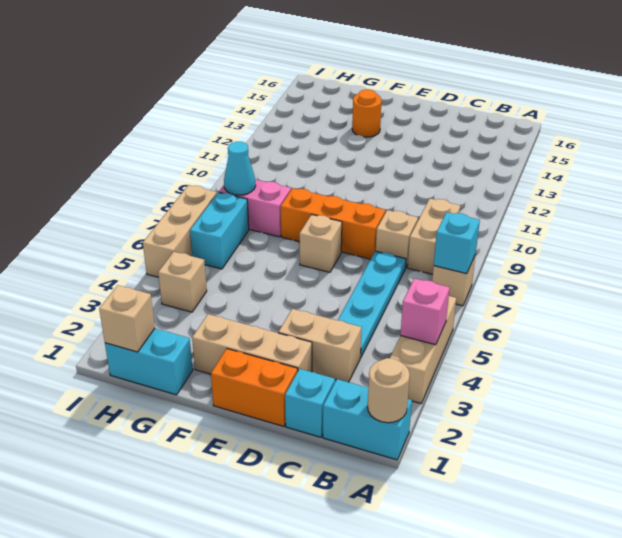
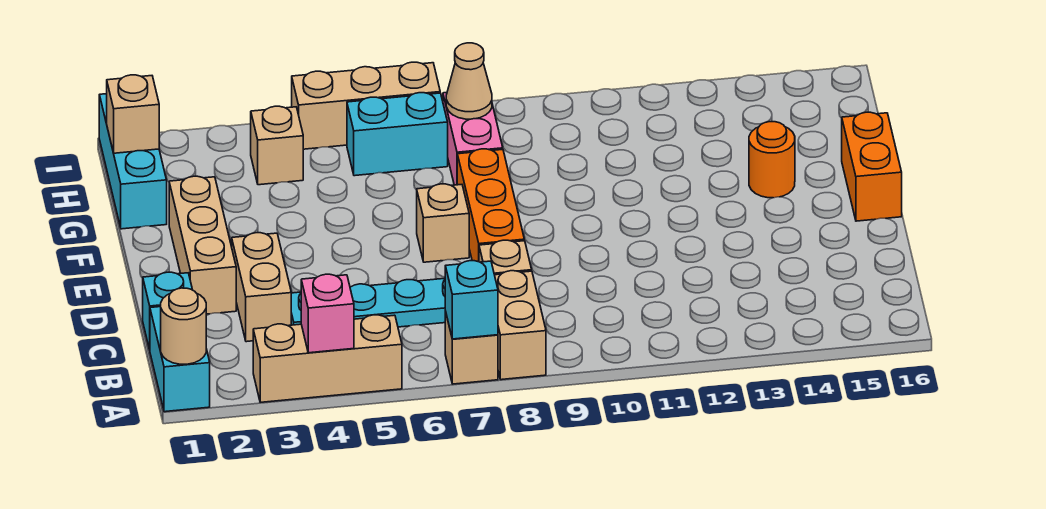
tan 1x2 brick [408,199,460,274] -> tan 1x2 brick turned to [495,271,546,380]
orange 1x2 brick [211,349,298,426] -> orange 1x2 brick moved to [842,112,902,221]
cyan 1x2 brick [105,329,193,395] -> cyan 1x3 brick [99,94,167,229]
cyan 1x1 cone [224,142,256,195] -> tan 1x1 cone [446,43,492,119]

